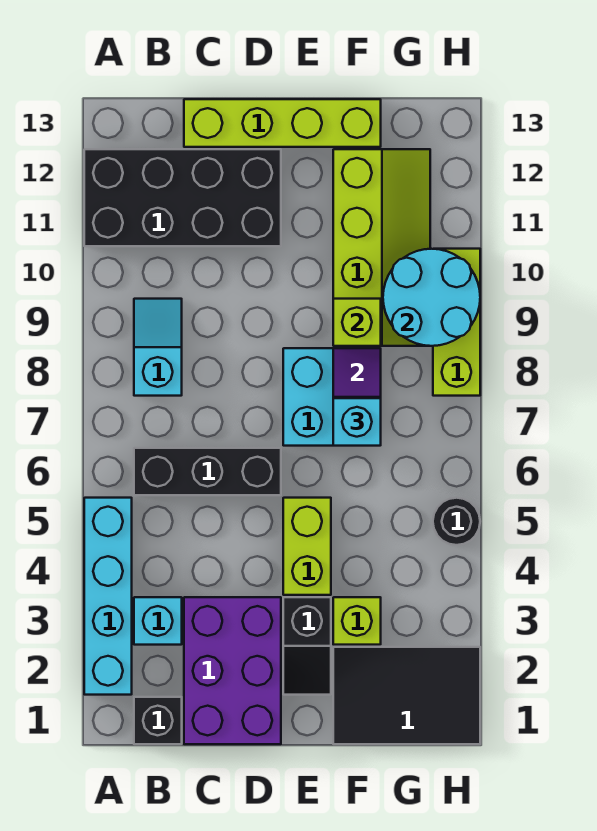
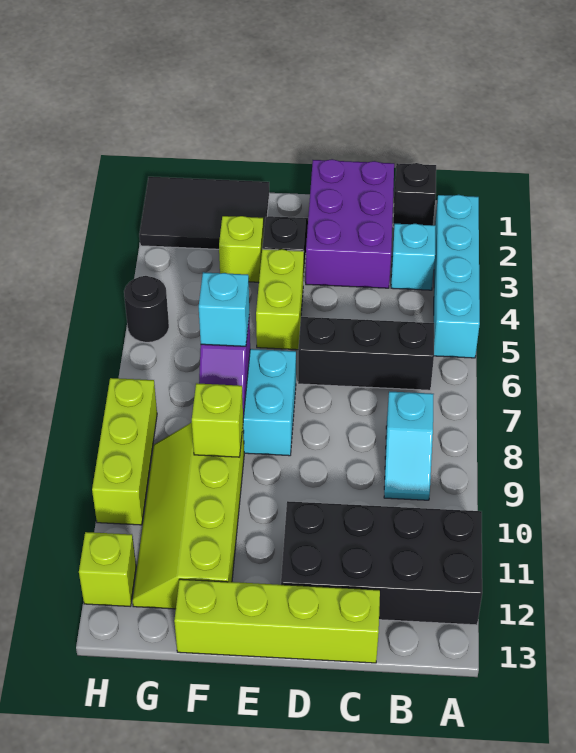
cyan 2x2 round brick [383,249,480,346] -> none
none -> lime 1x1 brick [79,532,136,606]

